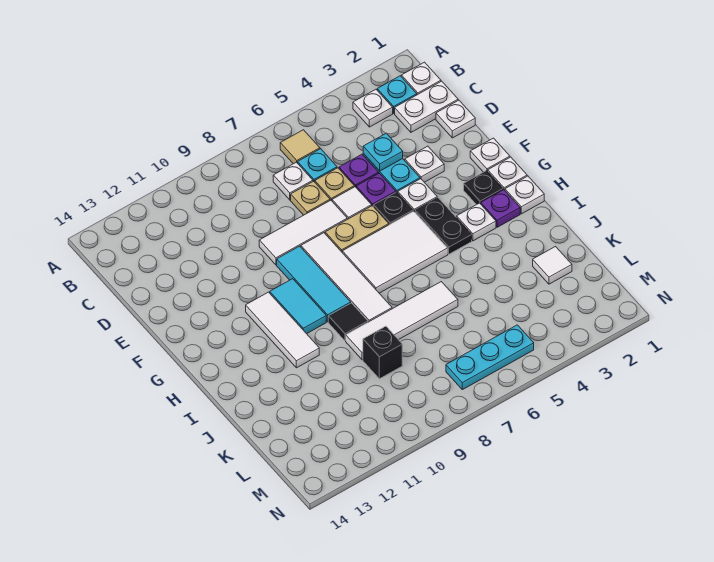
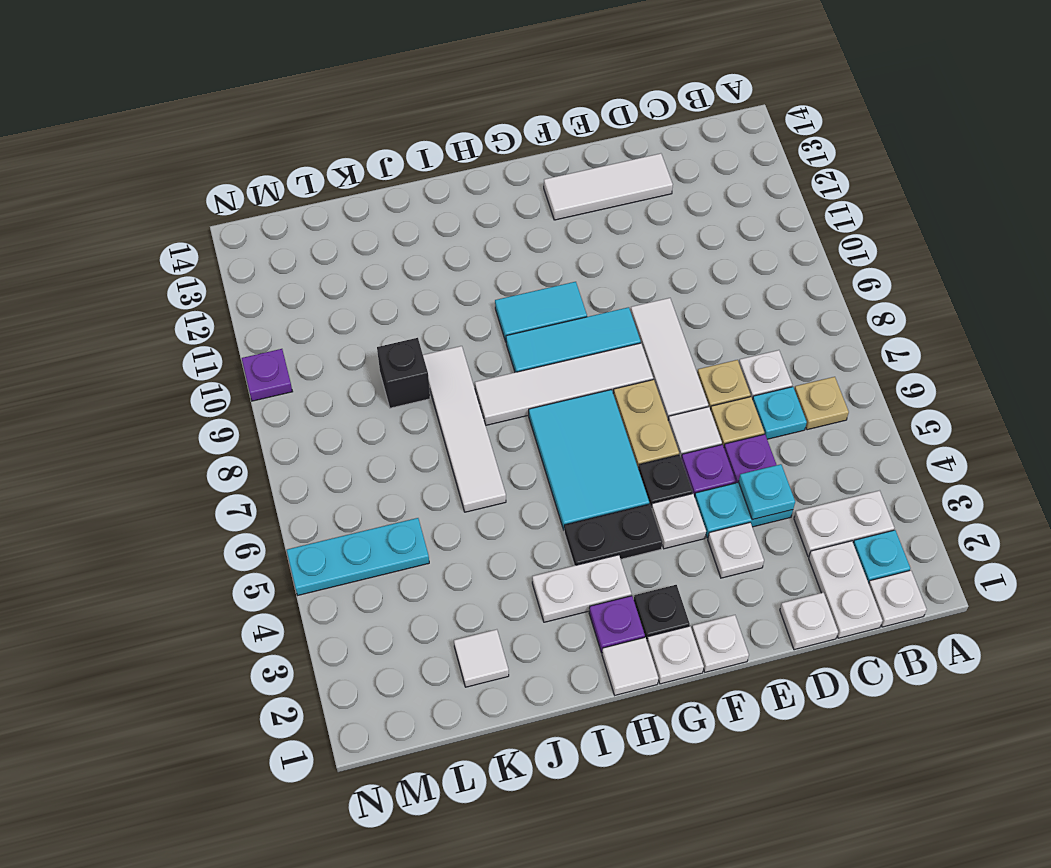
white 1x1 plate [353,89,393,127] -> white 1x2 plate [794,490,894,556]
tan 1x1 tile [280,130,320,164] -> tan 1x1 plate [794,377,849,430]
white 2x3 tile [342,211,448,293] -> cyan 2x3 tile [529,390,649,530]
white 1x3 tile [246,292,319,368] -> white 1x3 tile moved to [544,153,673,220]
white 1x1 plate [505,176,544,214] -> white 1x1 tile [602,638,659,695]
white 1x1 plate [457,203,496,241] -> white 1x2 plate [532,555,631,622]
black 1x1 tile [328,303,368,341] -> none
cyan 1x3 plate [446,325,534,390] -> cyan 1x3 plate turned to [287,518,429,595]
none -> purple 1x1 plate [242,349,293,401]

